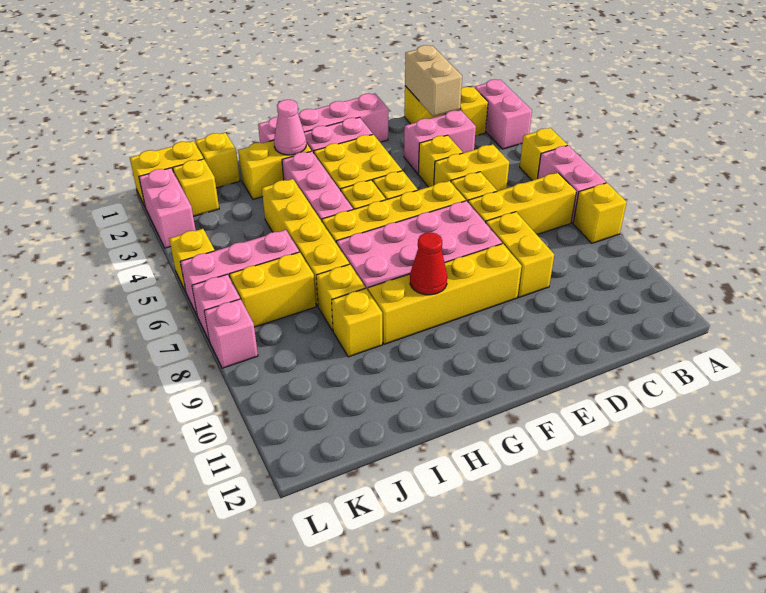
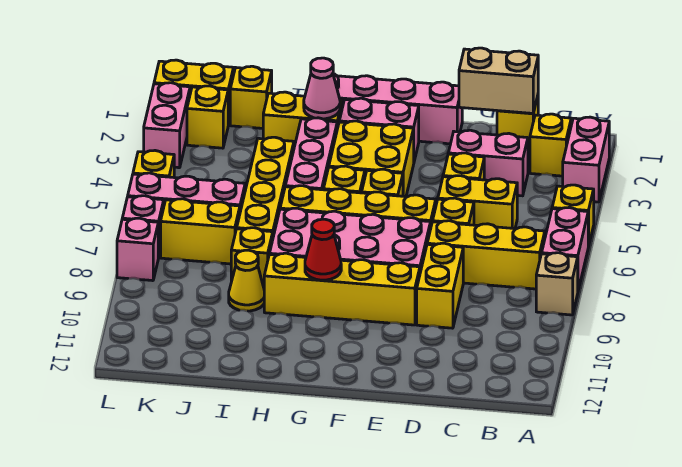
yellow 1x1 brick [573,183,627,243] -> tan 1x1 brick [536,253,578,315]
tan 1x2 brick [405,45,462,116] -> tan 1x2 brick turned to [459,48,538,113]
yellow 1x1 brick [332,288,382,357] -> yellow 1x1 cone [229,250,264,311]

